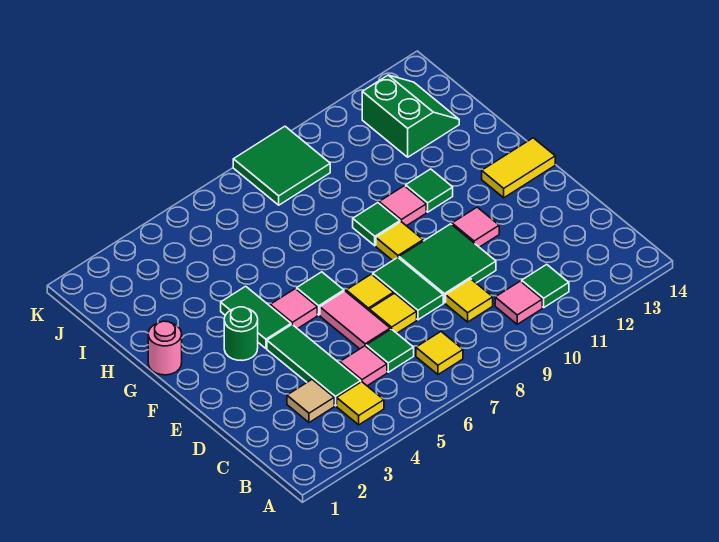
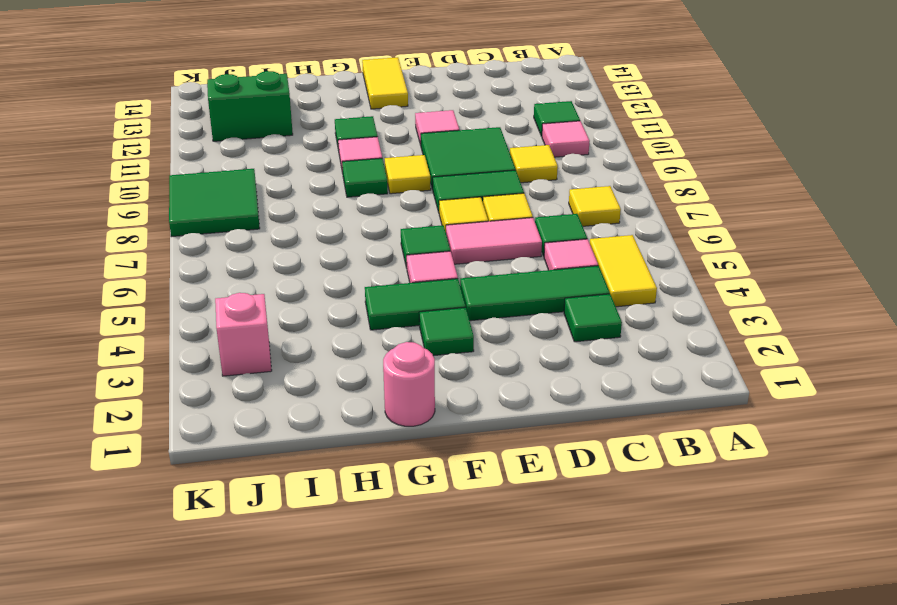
yellow 1x1 tile [337,382,384,425] -> yellow 1x2 tile [590,235,657,307]
tan 1x1 tile [287,380,334,423] -> green 1x1 tile [564,294,622,342]
green 1x1 round brick [224,307,258,361] -> green 1x1 tile [419,307,474,356]
none -> pink 1x1 brick [215,293,272,376]

